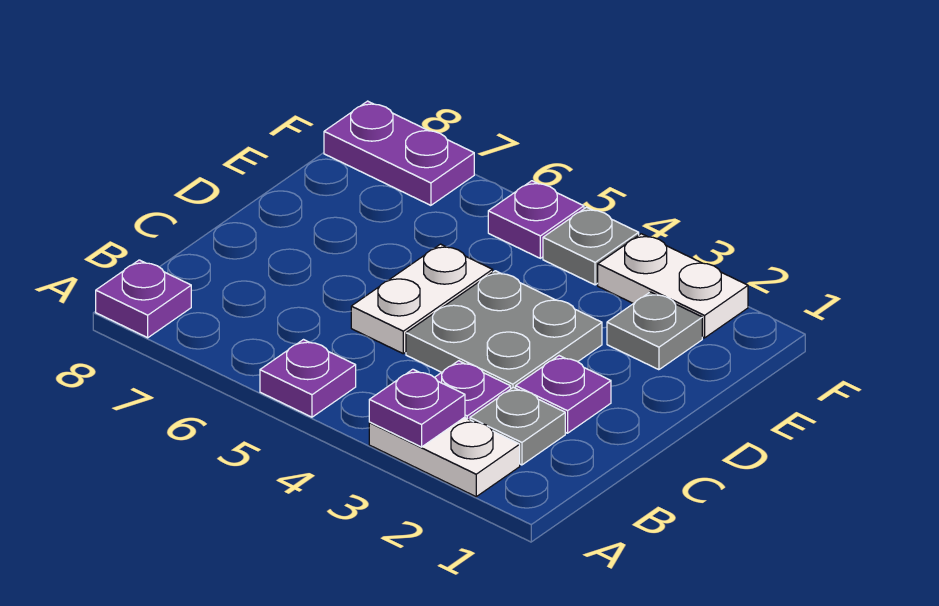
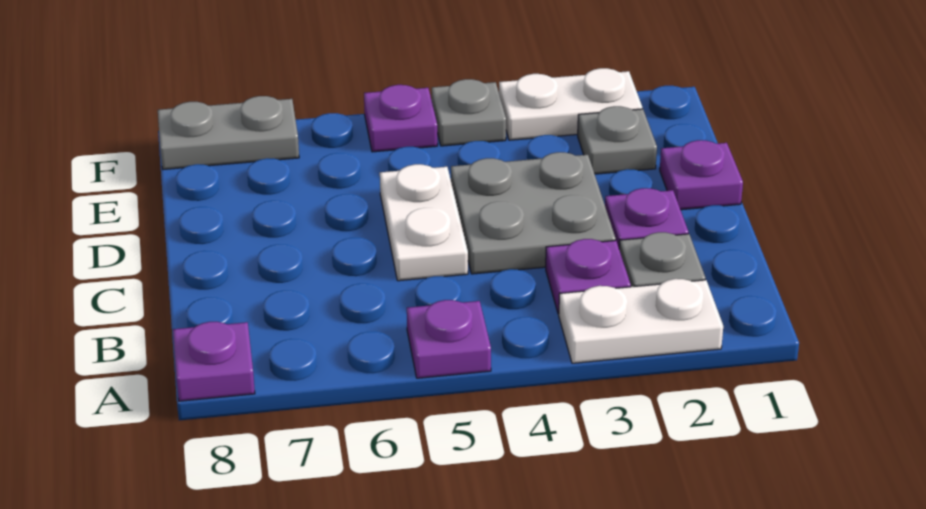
purple 1x1 plate [369,369,465,447] -> purple 1x1 plate moved to [660,140,743,210]
purple 1x2 plate [324,101,474,205] -> grey 1x2 plate [158,96,299,169]

